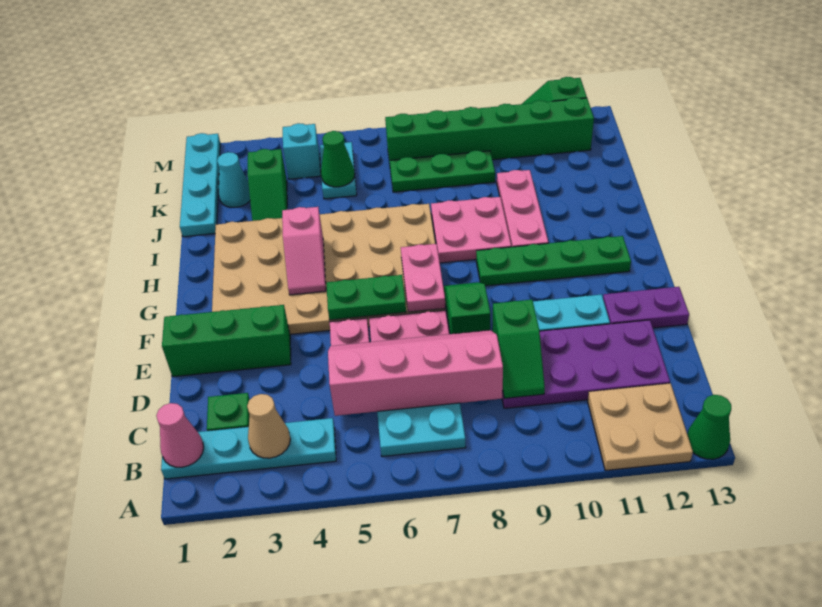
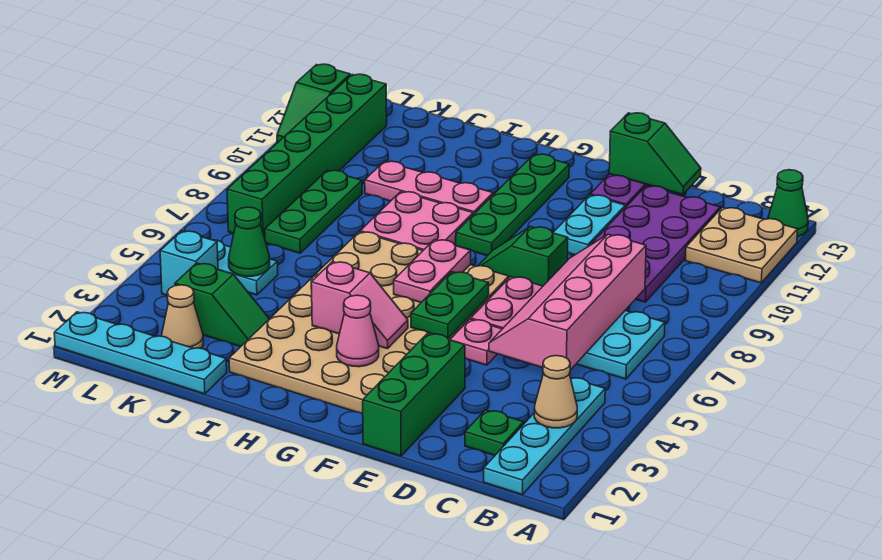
pink 1x1 cone [156,403,204,467] -> pink 1x1 cone moved to [337,295,379,367]
green 1x2 slope [492,300,545,398] -> green 1x2 slope moved to [609,113,701,195]
pink 1x2 plate [401,244,445,312] -> pink 1x2 plate turned to [394,240,471,302]
cyan 1x1 cone [217,152,250,207] -> tan 1x1 cone [162,285,203,348]

